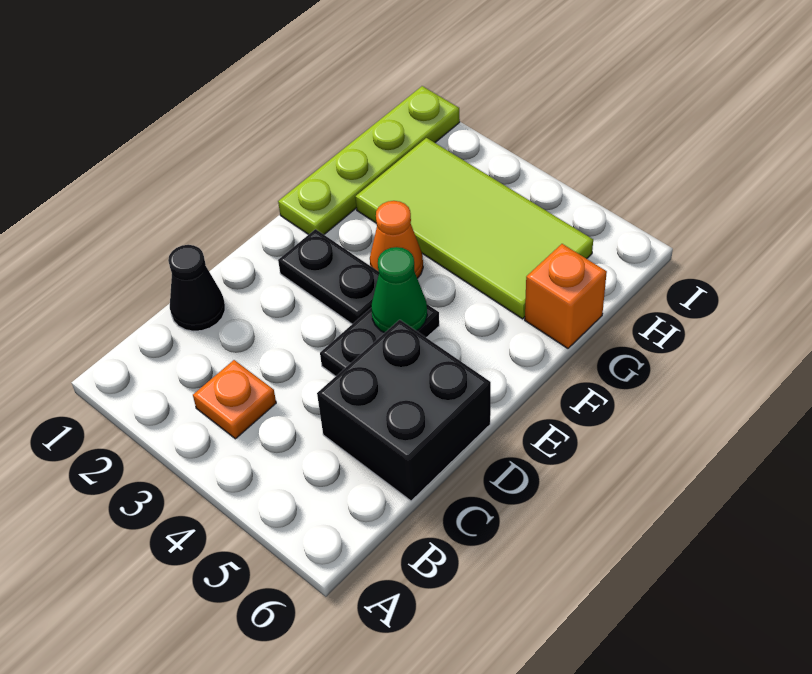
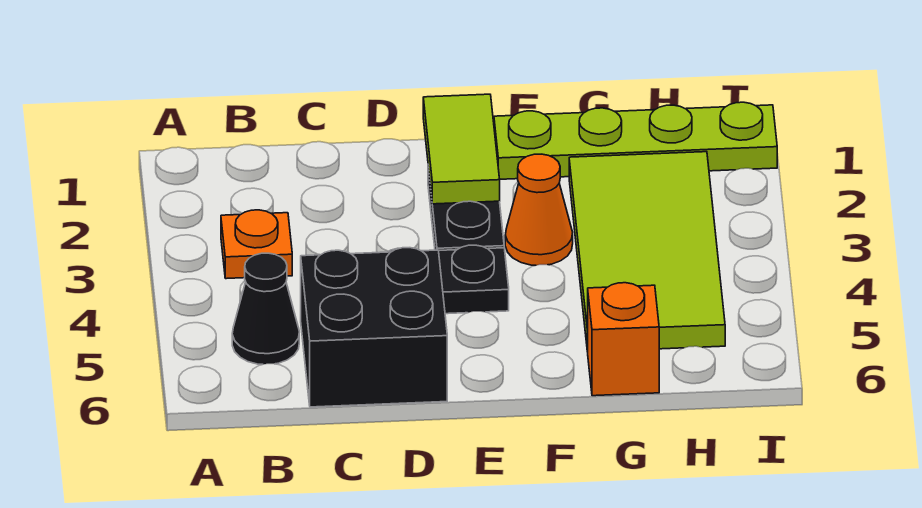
black 1x1 cone [168,245,225,331] -> black 1x1 cone moved to [232,253,299,364]
none -> lime 1x2 tile [423,94,500,204]
green 1x1 cone [371,247,427,333] -> none

